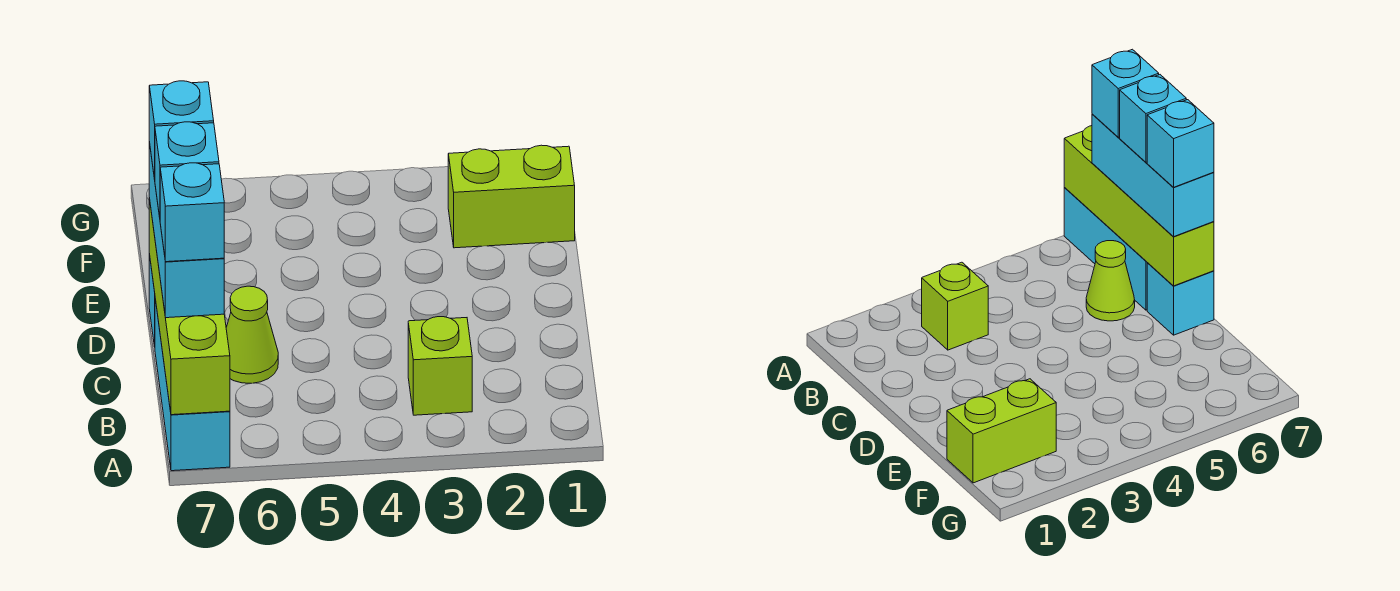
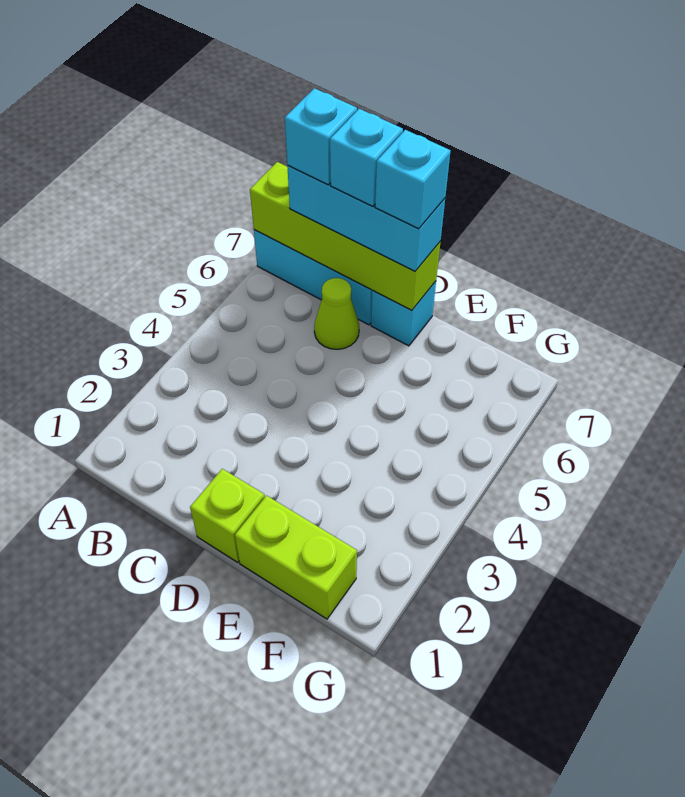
lime 1x1 brick [408,317,472,415] -> lime 1x1 brick moved to [190,469,265,562]
lime 1x2 brick [448,145,575,248] -> lime 1x2 brick turned to [235,496,357,619]

